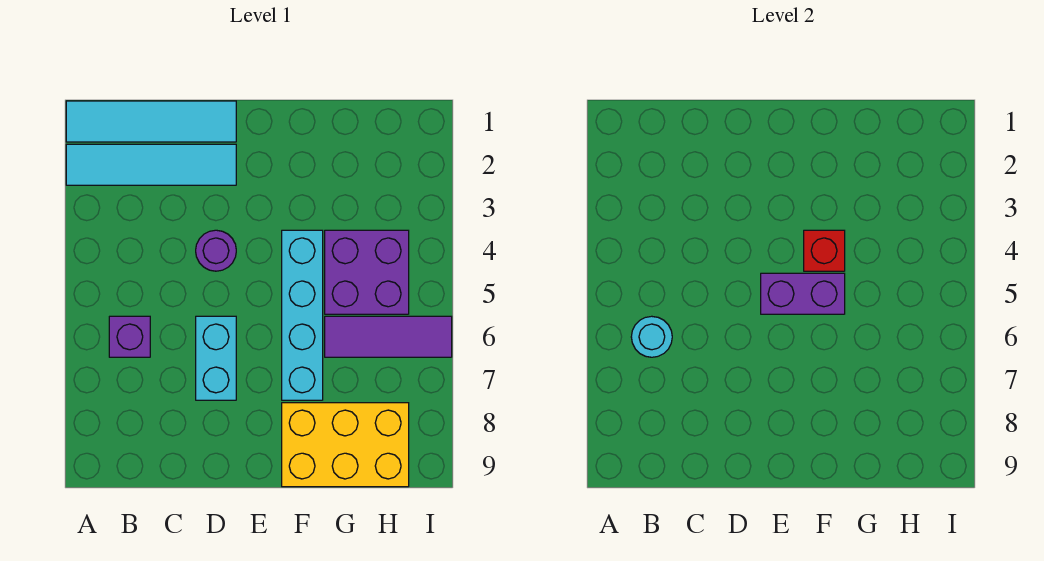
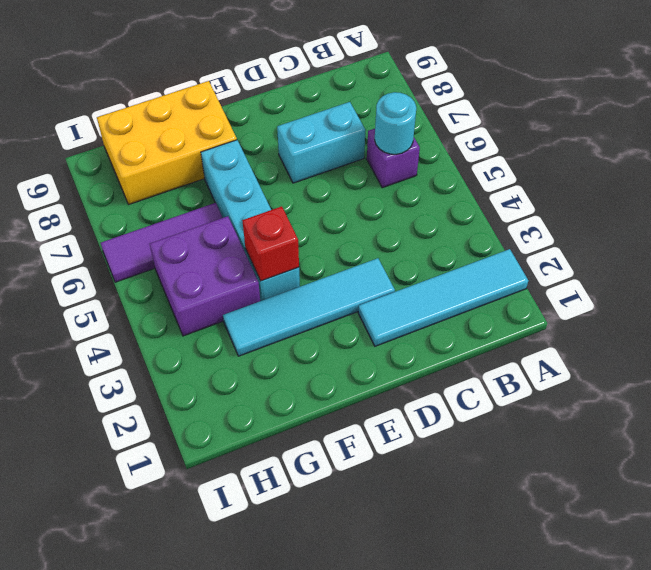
cyan 1x4 tile [66,101,236,142] -> cyan 1x4 tile moved to [223,258,395,356]
purple 1x1 round brick [196,230,236,271] -> none
cyan 1x2 brick [196,316,236,400] -> cyan 1x2 brick turned to [277,102,366,183]
purple 1x2 brick [761,273,845,314] -> none

